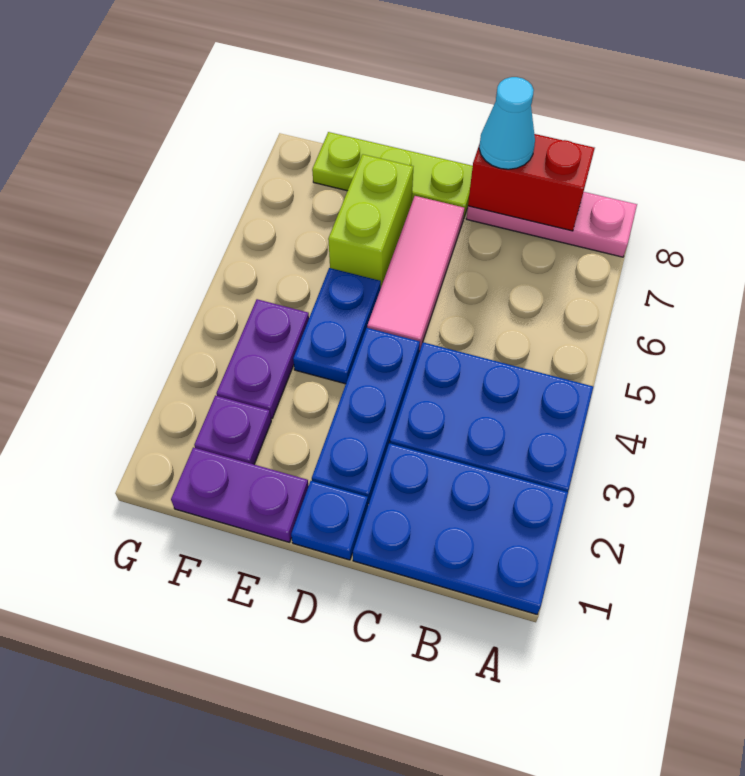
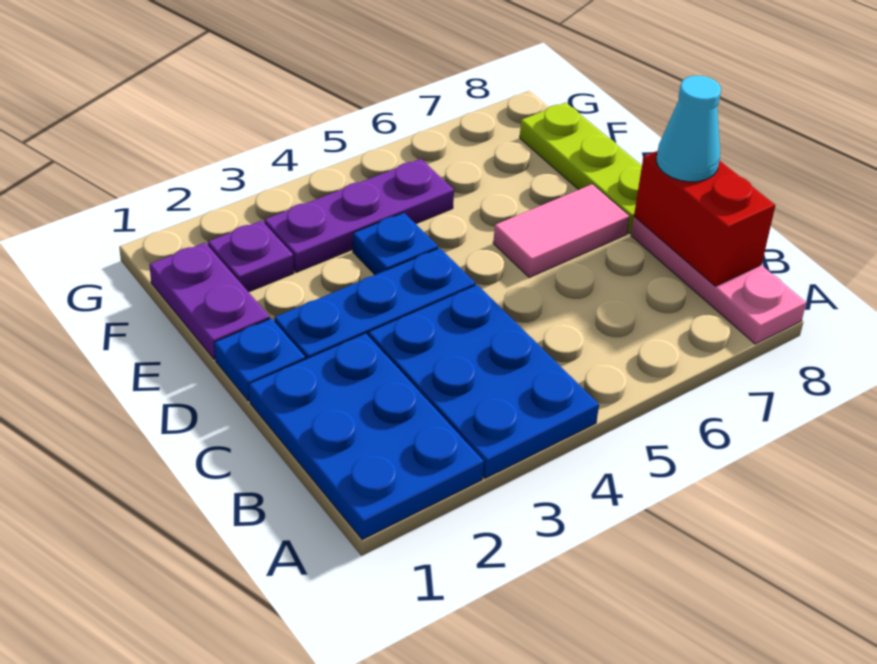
pink 1x3 tile [367,196,465,351] -> pink 1x2 tile [493,184,629,277]
blue 1x2 plate [293,268,381,384] -> blue 1x1 plate [353,213,438,275]
lime 1x2 brick [328,154,413,286] -> none
purple 1x2 plate [216,299,309,419] -> purple 1x3 plate [264,159,454,272]

